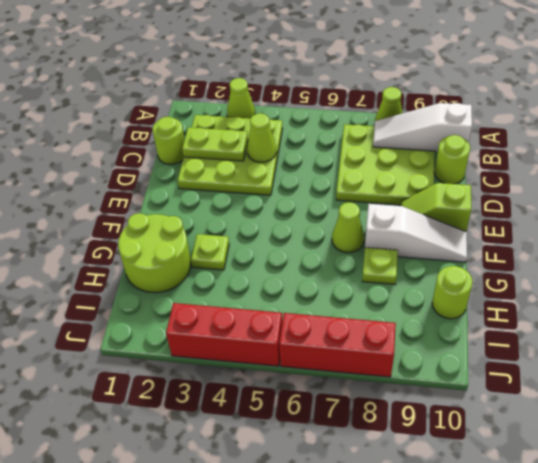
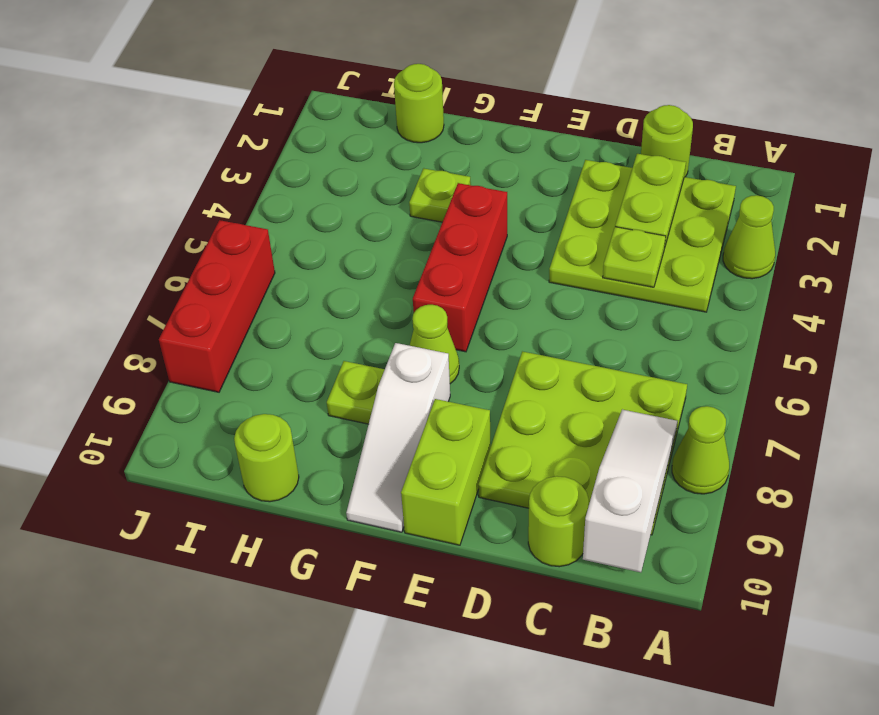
lime 1x1 cone [247,113,277,162] -> lime 1x1 plate [603,227,666,287]
lime 1x2 slope [401,183,471,232] -> lime 1x2 brick [401,399,491,545]
lime 2x2 round brick [118,213,191,293] -> lime 1x1 round brick [394,64,444,143]
red 1x3 brick [166,303,282,366] -> red 1x3 brick moved to [413,183,507,352]

